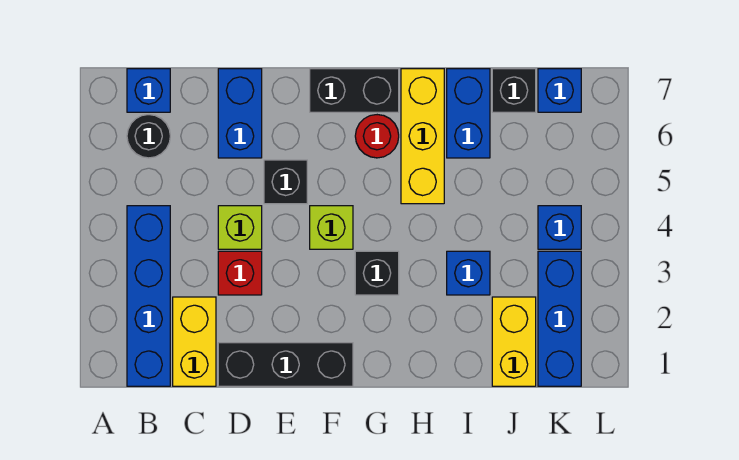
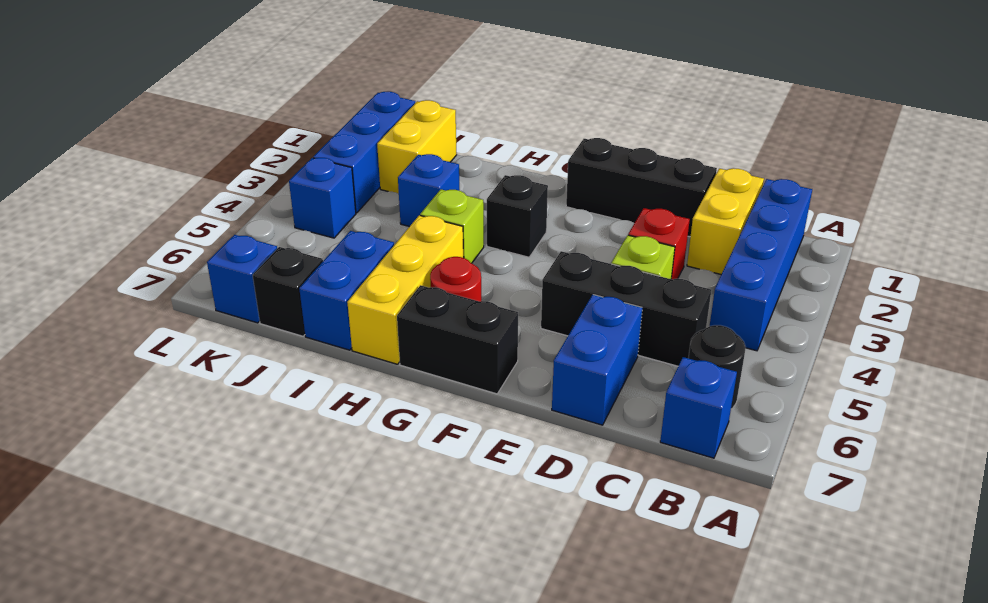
black 1x1 brick [264,160,307,204] -> black 1x3 brick [541,251,711,366]
lime 1x1 brick [310,206,353,249] -> lime 1x1 brick moved to [420,189,484,263]

